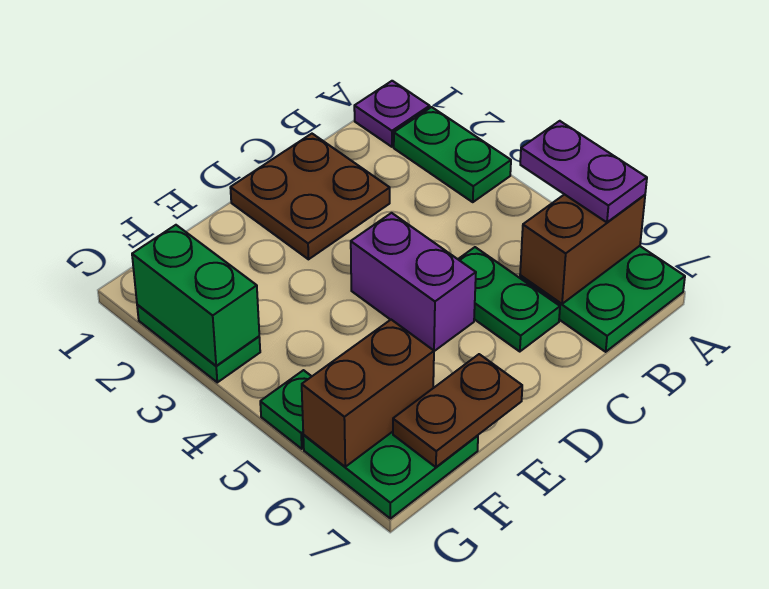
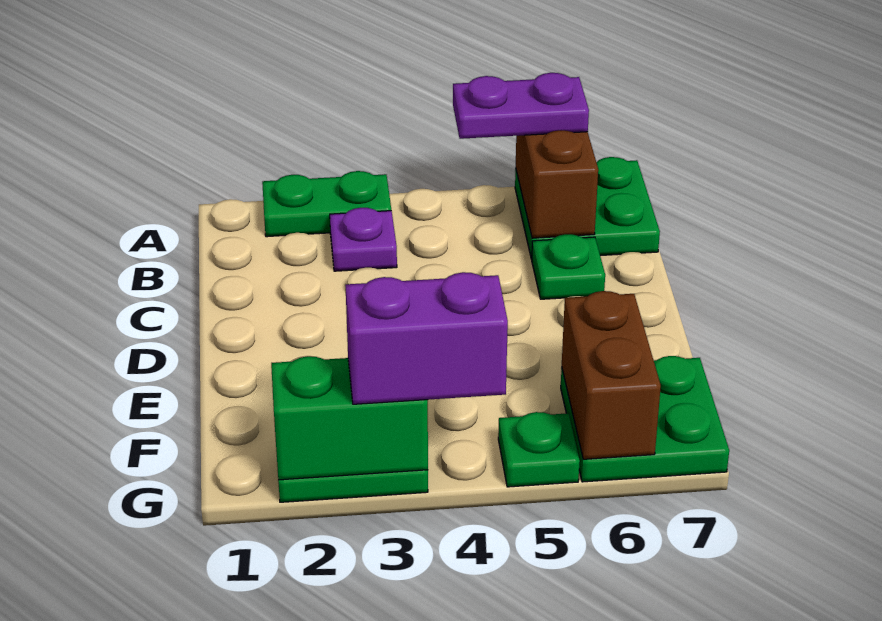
purple 1x1 plate [354,81,430,147] -> purple 1x1 plate moved to [330,208,397,271]
brown 2x2 plate [230,134,390,259] -> none
green 1x2 plate [458,247,560,352] -> green 1x1 plate [532,234,605,299]
purple 1x2 brick [351,213,476,351] -> purple 1x2 brick moved to [345,272,508,404]
brown 1x2 plate [393,354,522,467] -> none

